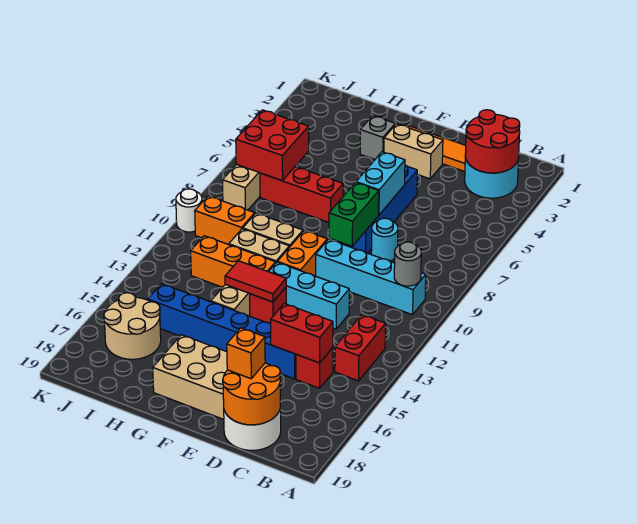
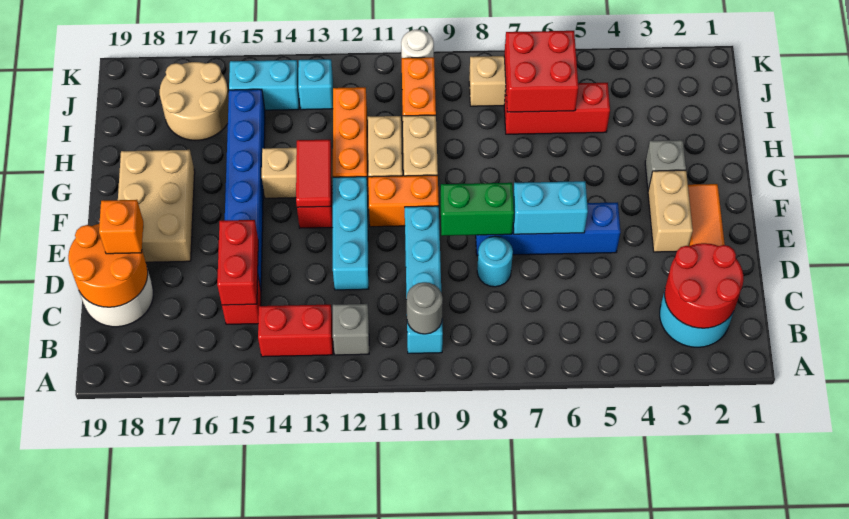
none -> grey 1x1 brick [333,304,369,355]
red 1x3 brick [260,167,343,222] -> red 1x3 brick turned to [504,83,610,134]
none -> cyan 1x1 brick [298,59,333,110]
none -> cyan 1x2 brick [229,60,299,110]

